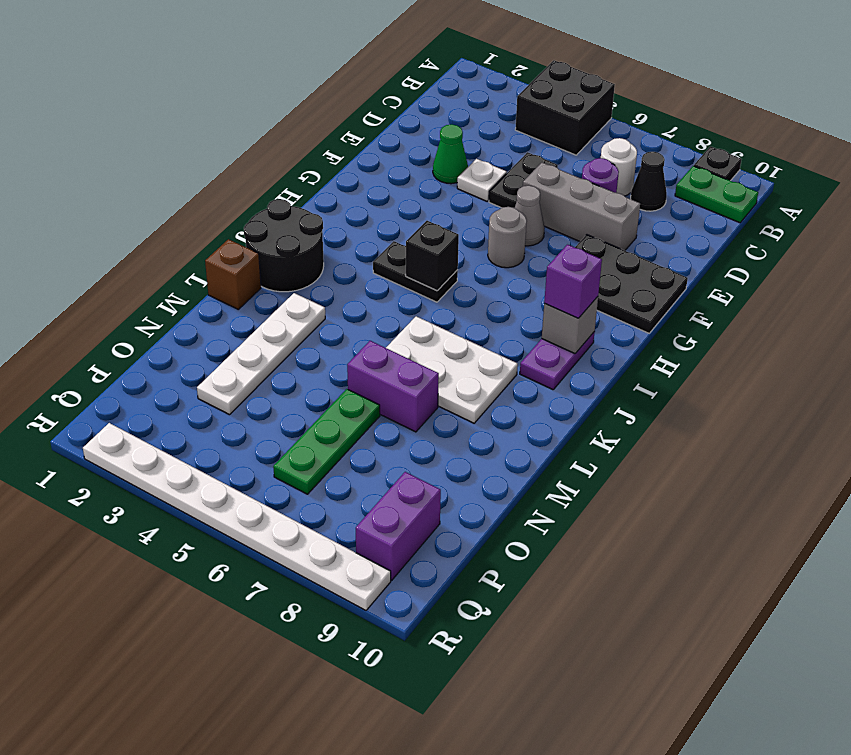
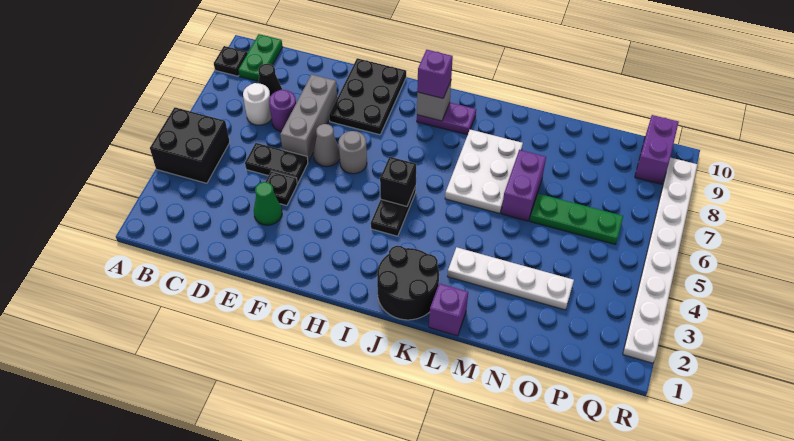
white 1x1 plate [457,159,507,201] -> black 1x1 plate [265,171,297,206]
brown 1x1 brick [205,239,261,309] -> purple 1x1 brick [429,284,468,336]
purple 1x2 brick [356,472,441,580] -> purple 1x2 brick turned to [635,115,679,184]

